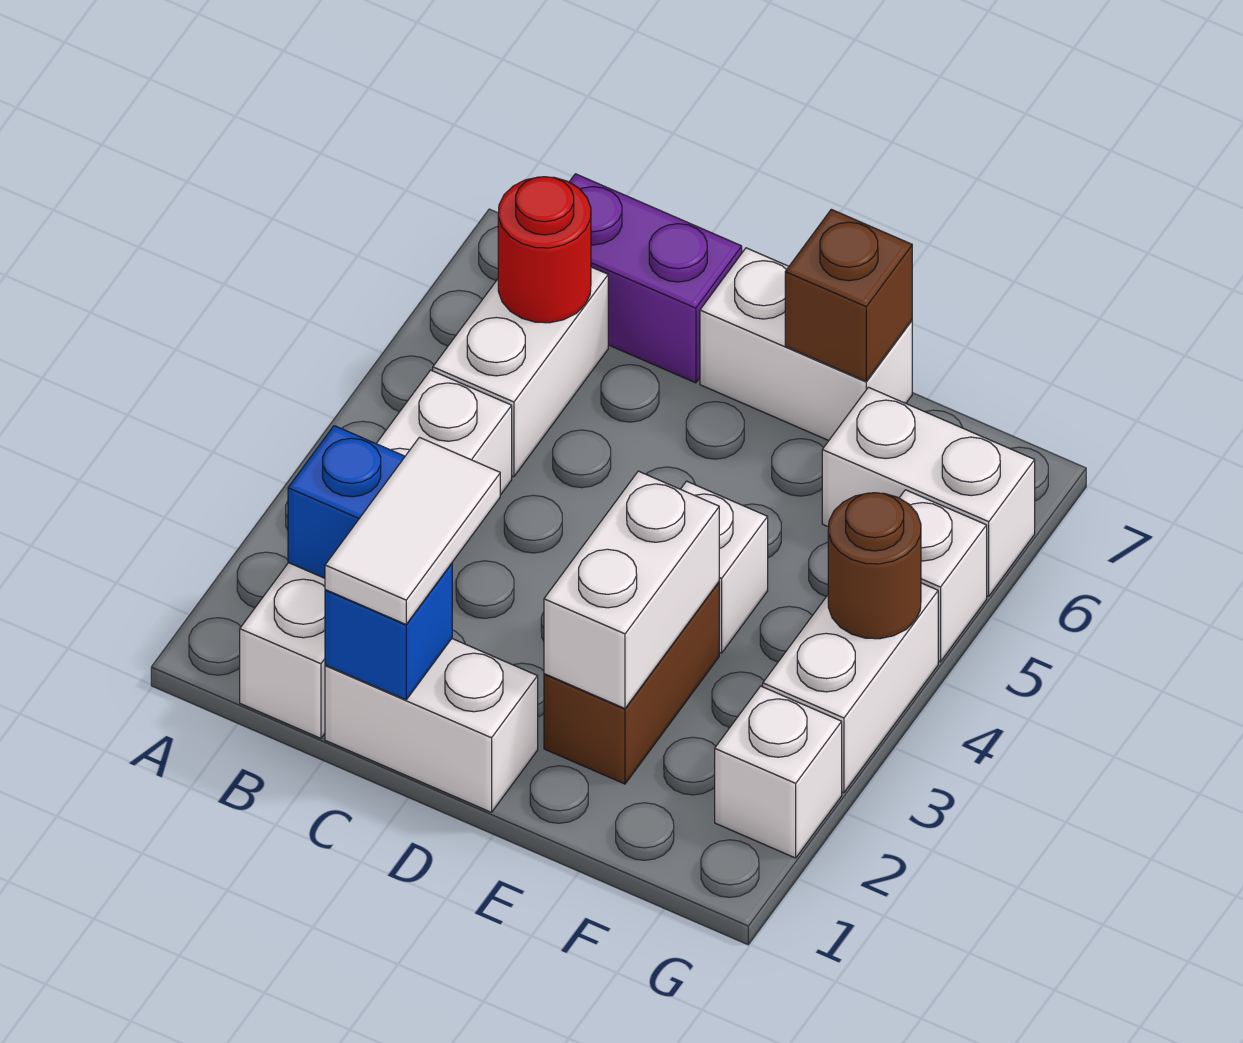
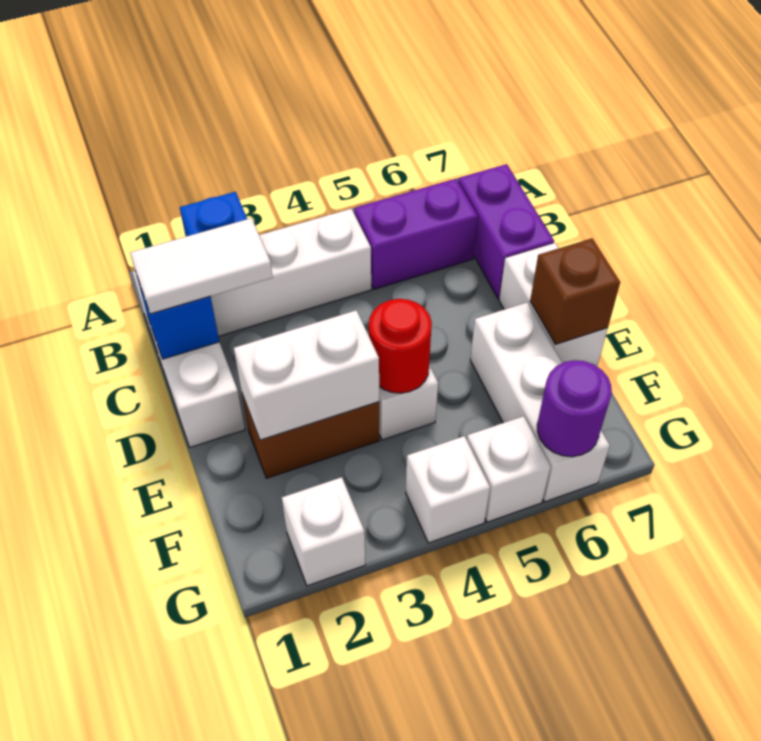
white 1x2 brick [433,267,608,477] -> purple 1x2 brick [354,179,478,289]
red 1x1 round brick [498,177,591,323] -> red 1x1 round brick moved to [369,299,432,393]
white 1x2 brick [822,387,1035,596] -> white 1x3 brick [470,303,610,502]
white 1x2 brick [763,583,938,793] -> white 1x1 brick [406,436,490,543]
brown 1x1 round brick [828,493,921,639] -> none
none -> purple 1x1 round brick [537,360,612,457]

